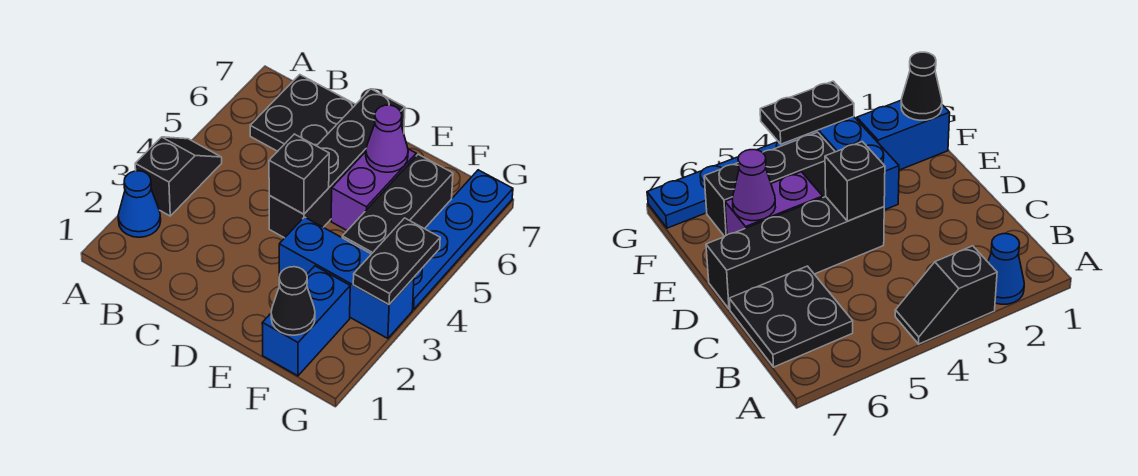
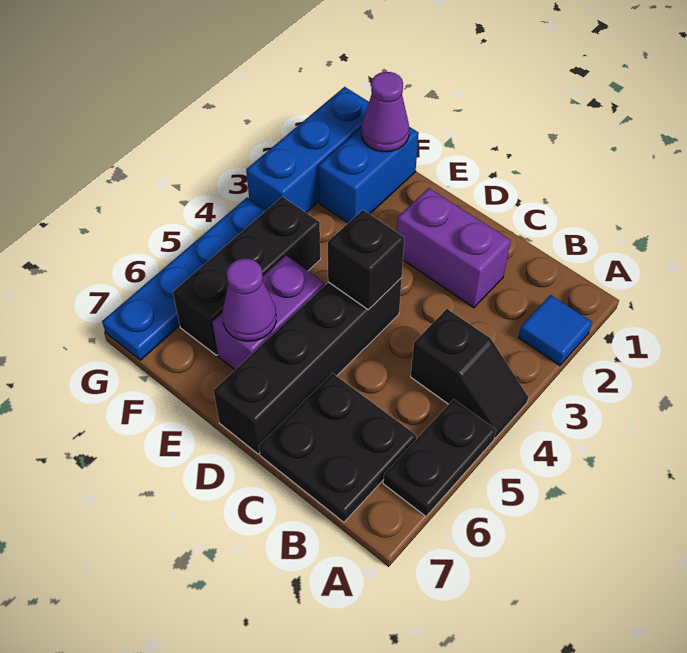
blue 1x1 cone [118,171,161,237] -> blue 1x1 tile [518,295,592,366]
black 1x2 slope [135,137,222,216] -> black 1x2 slope turned to [411,309,528,438]
none -> purple 1x2 brick [397,188,511,308]
blue 1x3 brick [279,217,414,338] -> blue 1x3 brick turned to [246,87,369,213]
black 1x1 cone [271,267,315,335] -> purple 1x1 cone [361,72,409,152]
black 1x2 plate [353,218,440,305] -> black 1x2 plate moved to [383,399,496,516]

